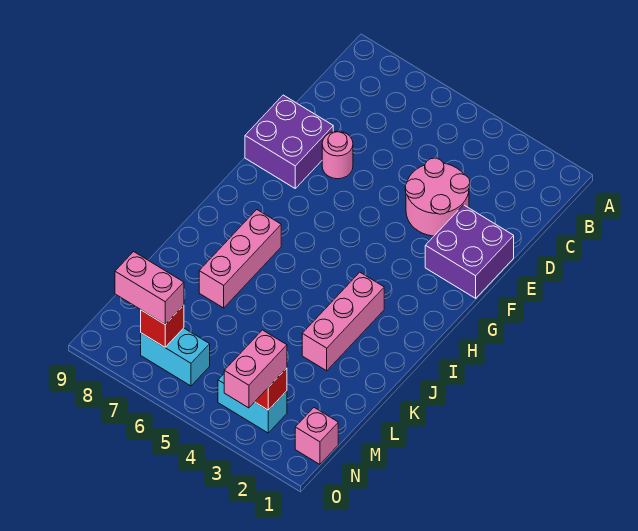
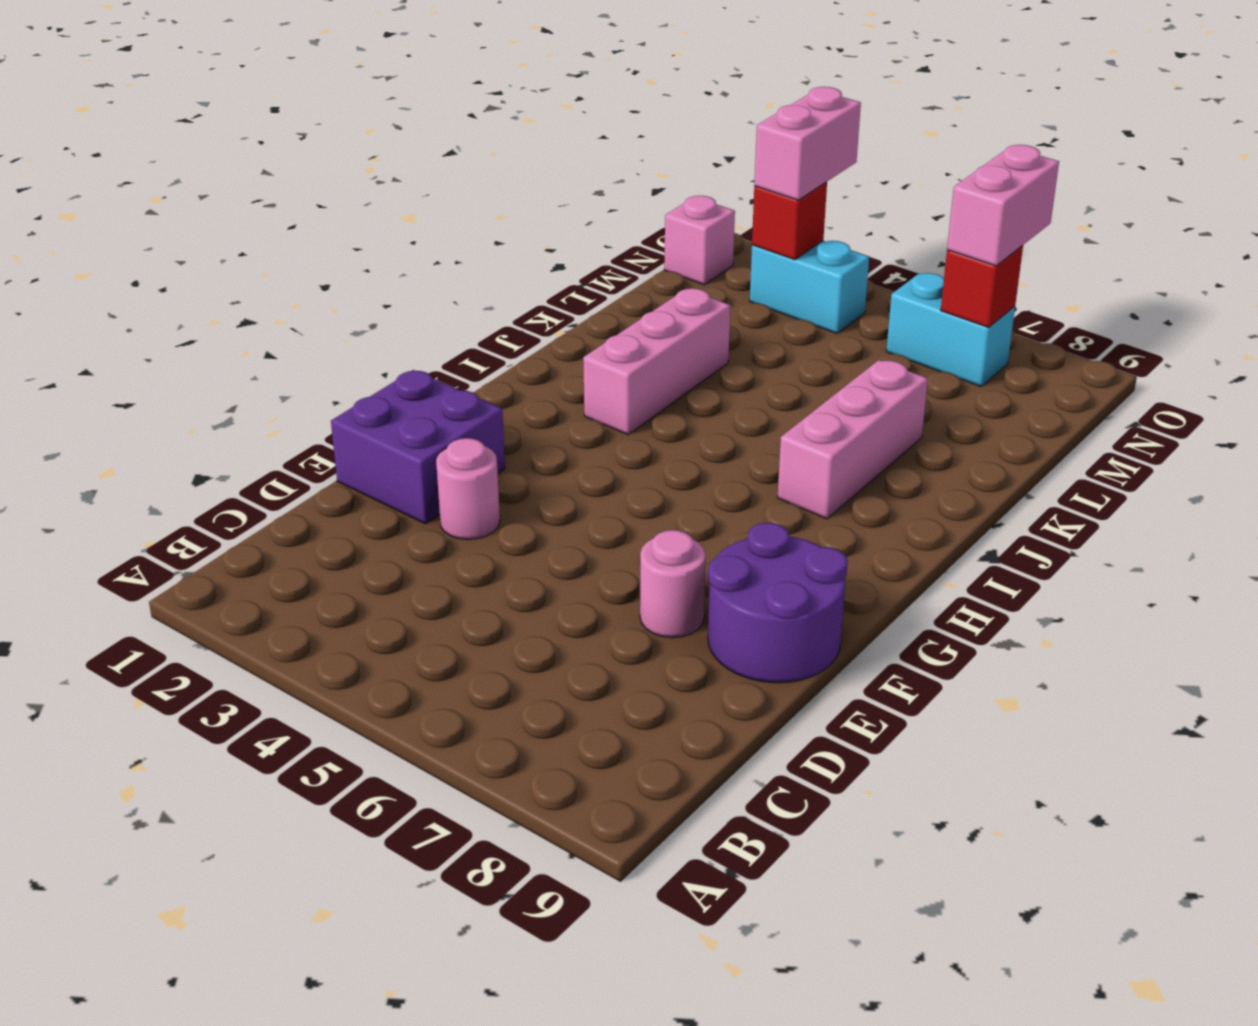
pink 2x2 round brick [405,158,470,236] -> pink 1x1 round brick [436,438,500,540]
purple 2x2 brick [245,95,333,188] -> purple 2x2 round brick [708,523,848,683]
pink 1x2 brick [115,252,184,324] -> pink 1x2 brick turned to [947,145,1059,266]

